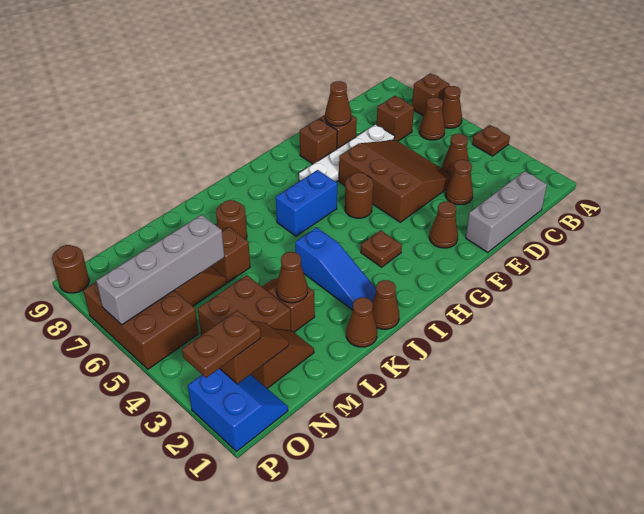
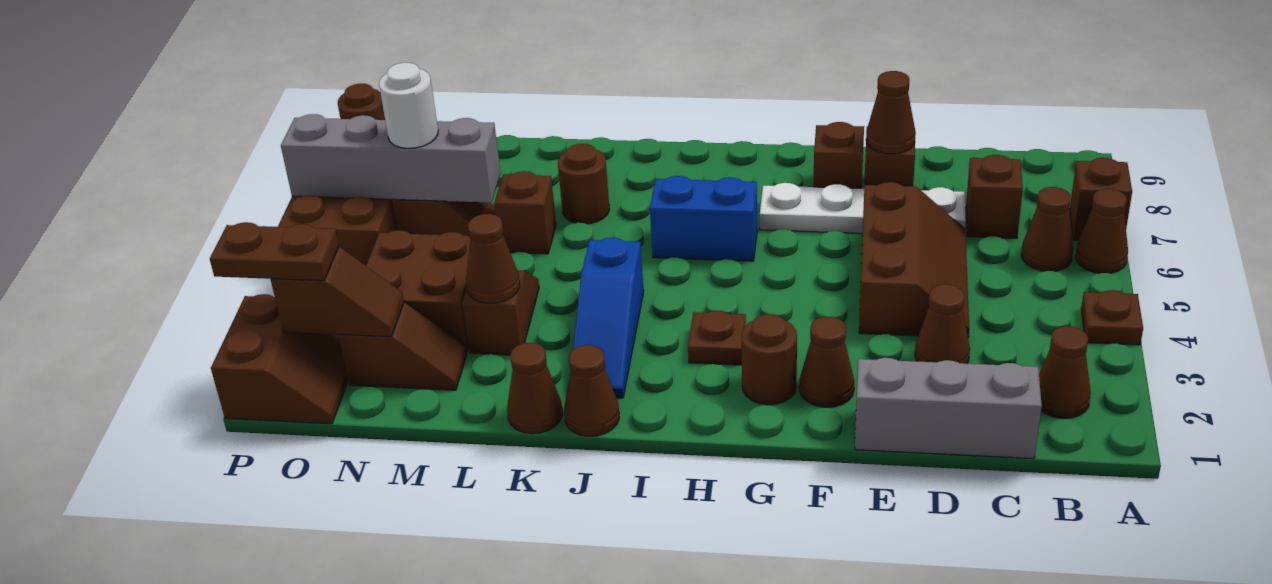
brown 1x1 cone [442,134,469,174] -> brown 1x1 cone moved to [1039,326,1091,419]
brown 3x3 slope [339,140,452,222] -> brown 2x3 slope [859,182,969,338]
brown 1x1 round brick [345,173,373,218] -> brown 1x1 round brick moved to [741,314,797,405]
none -> white 1x1 round brick [379,63,438,148]
blue 2x2 slope [188,369,288,451] -> brown 2x2 slope [211,294,348,424]

